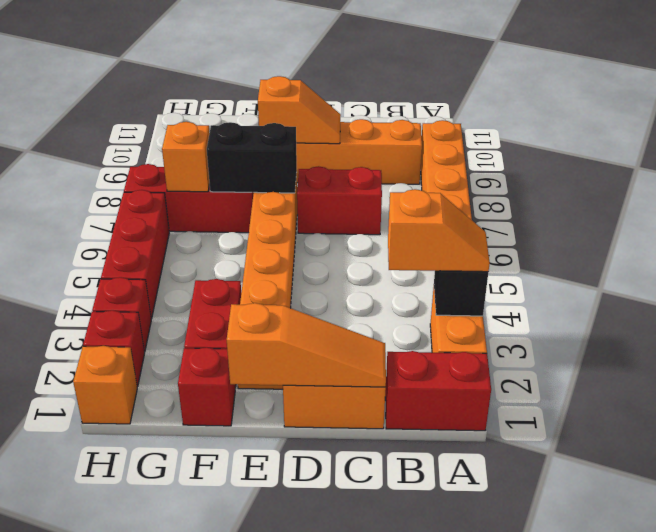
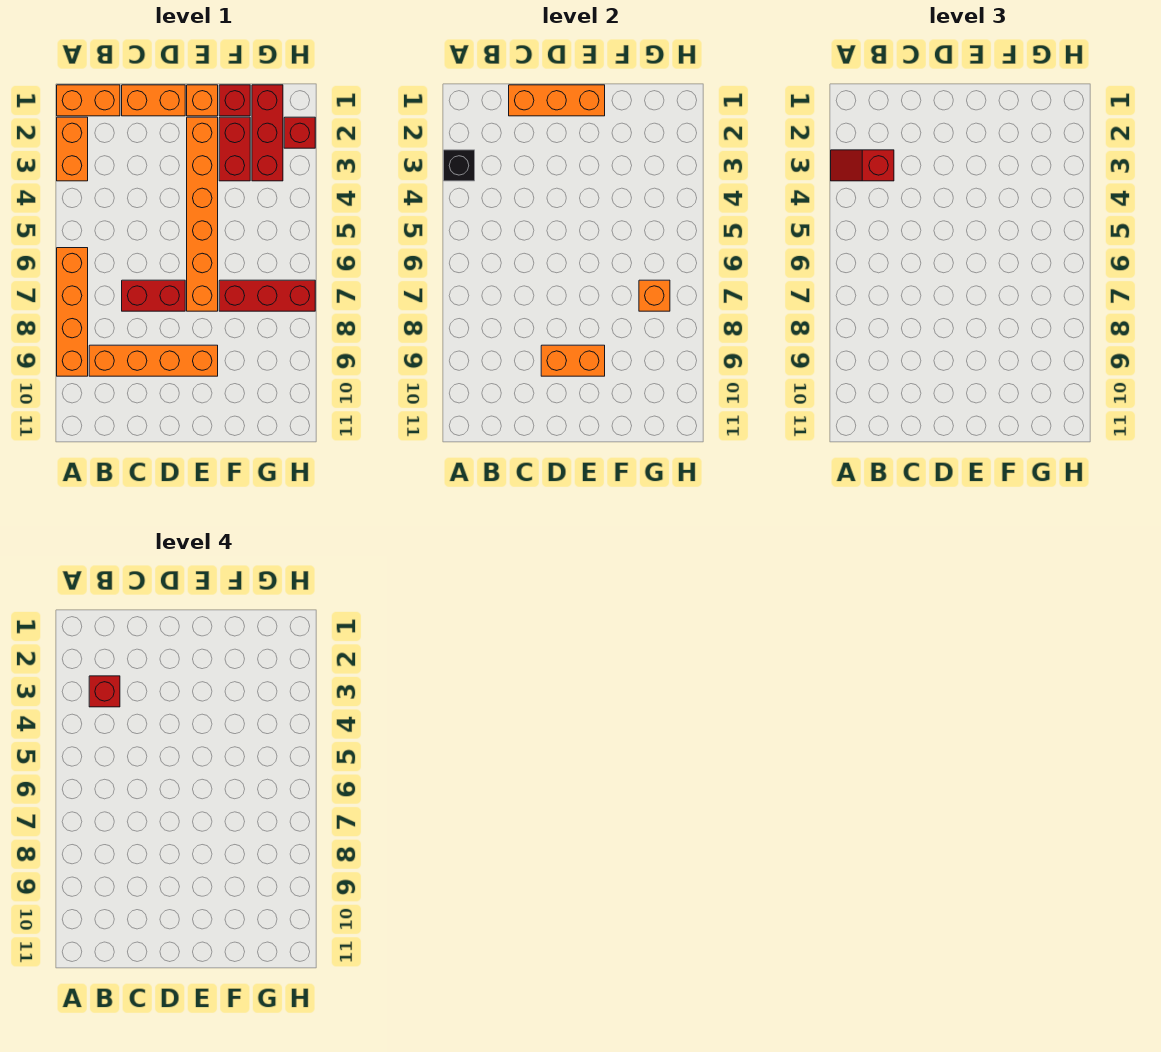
red 1x2 brick [385,351,491,431] -> orange 1x2 brick [57,85,120,116]
orange 1x2 slope [388,189,490,272] -> red 1x2 slope [831,150,894,181]
orange 1x3 slope [227,303,386,387] -> orange 1x3 brick [509,85,605,116]
orange 1x2 slope [258,76,341,144] -> orange 1x2 brick [541,345,605,376]
black 1x2 brick [207,122,297,193] -> none
orange 1x1 brick [73,346,137,424] -> orange 1x1 brick moved to [187,85,218,116]
red 1x1 brick [92,277,151,352] -> red 1x1 brick moved to [89,676,120,707]
red 1x3 brick [101,190,169,319] -> red 1x3 brick moved to [252,85,283,181]

